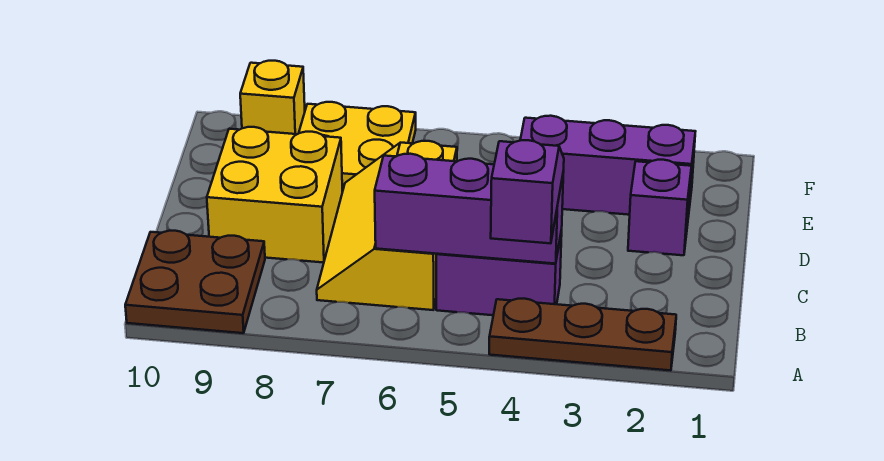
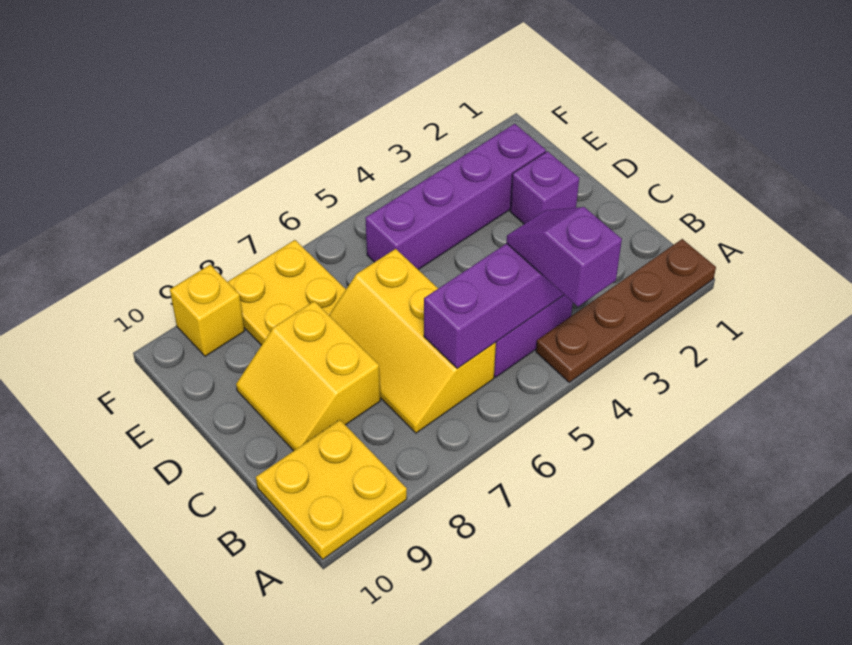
brown 1x3 plate [489,299,676,371] -> brown 1x4 plate [536,239,716,382]
brown 2x2 plate [125,231,265,333] -> yellow 2x2 plate [256,420,407,559]
yellow 2x2 brick [207,127,342,263] -> yellow 2x2 slope [236,301,380,451]
purple 1x3 brick [520,116,696,217] -> purple 1x4 brick [366,124,546,269]

